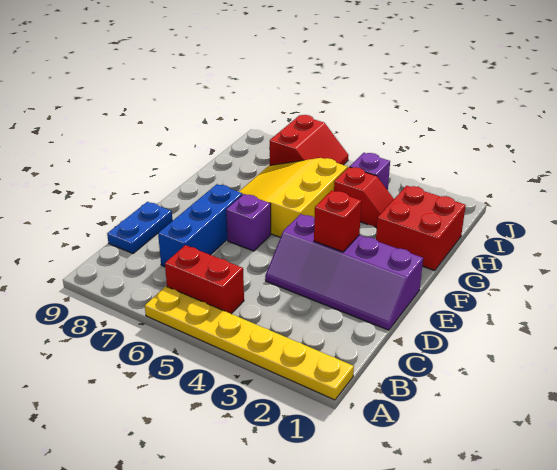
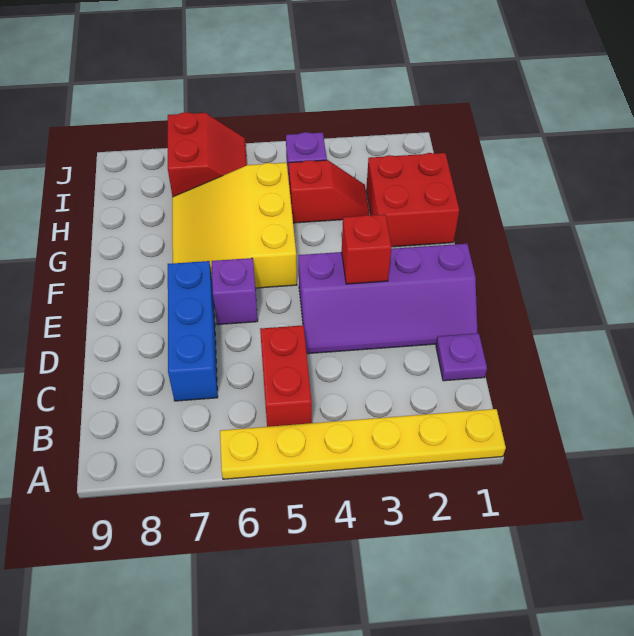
red 1x2 brick [165,245,244,314] -> red 1x2 brick turned to [260,325,312,427]
none -> purple 1x1 plate [436,333,487,381]
blue 1x2 plate [107,202,172,253] -> none

